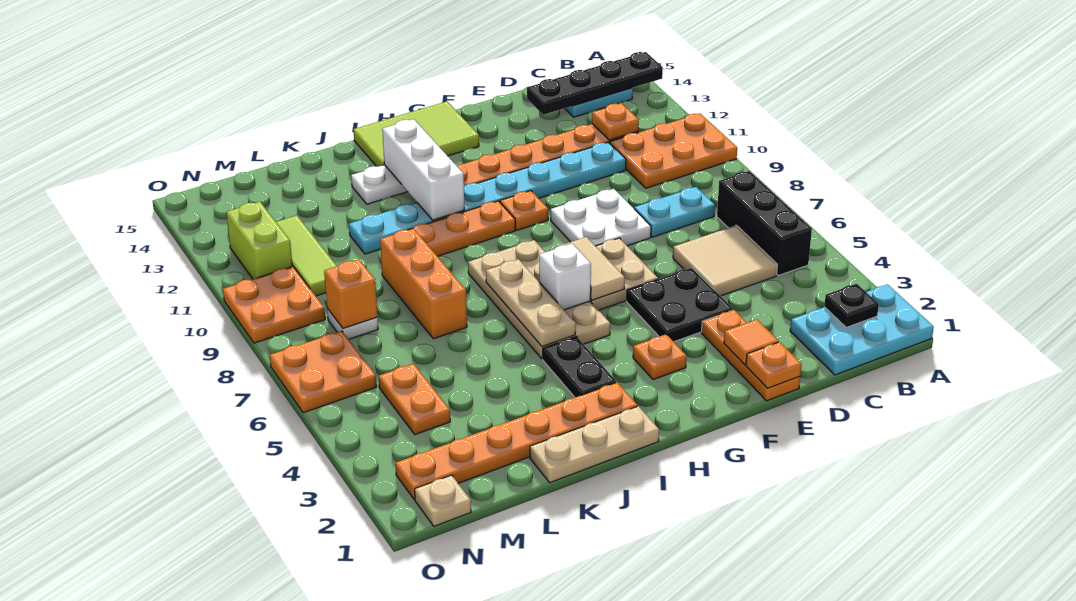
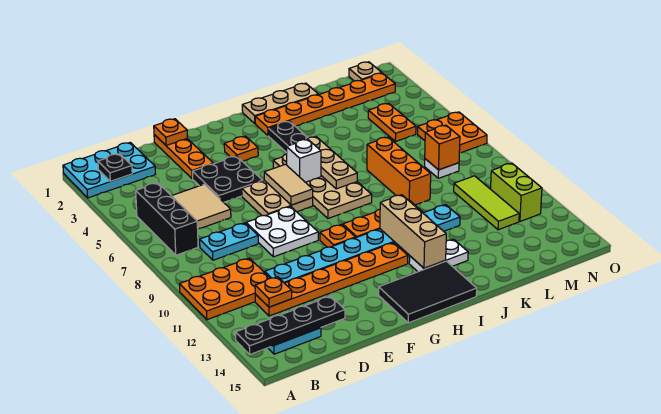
orange 1x1 tile [724,320,778,365] -> none
lime 2x3 tile [353,102,479,167] -> black 2x3 tile [379,261,477,323]
white 1x3 brick [382,119,464,220] -> tan 1x3 brick [380,195,446,268]
orange 2x2 plate [223,266,325,343] -> none

